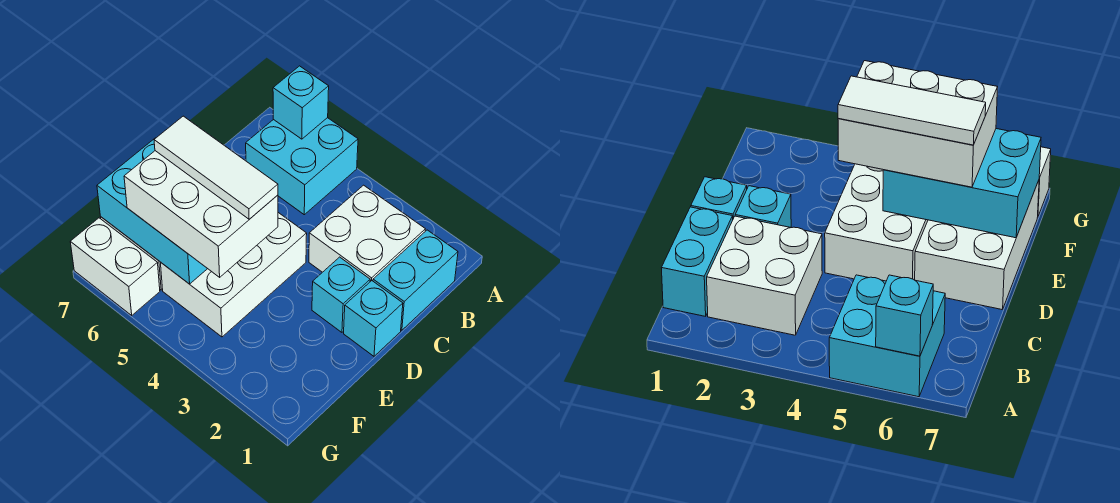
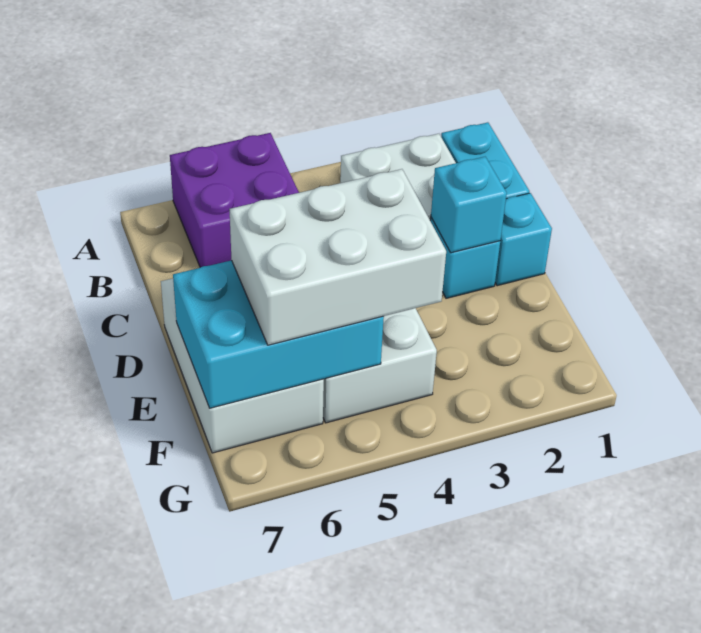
cyan 2x2 brick [246,118,358,215] -> purple 2x2 brick [170,133,299,267]
cyan 1x1 brick [273,66,329,139] -> cyan 1x1 brick moved to [431,157,507,253]
white 1x3 tile [154,116,278,219] -> none
white 1x2 brick [70,218,160,315] -> none

